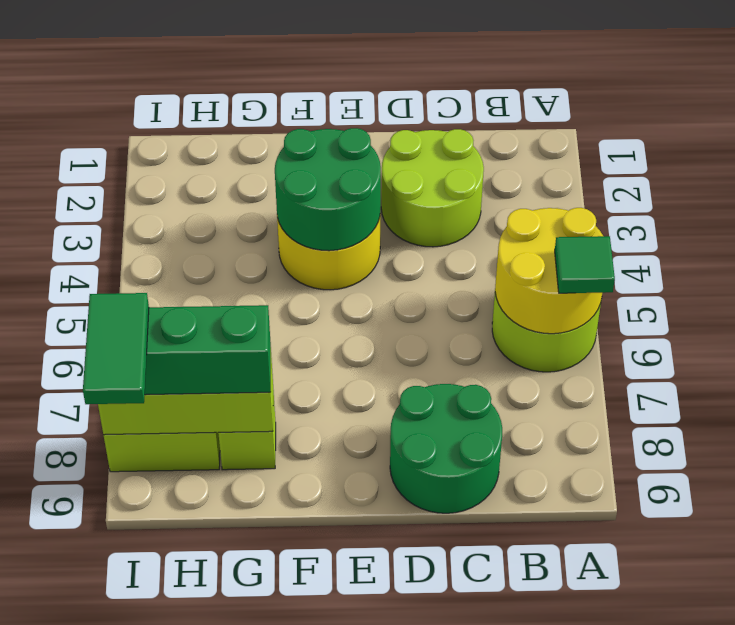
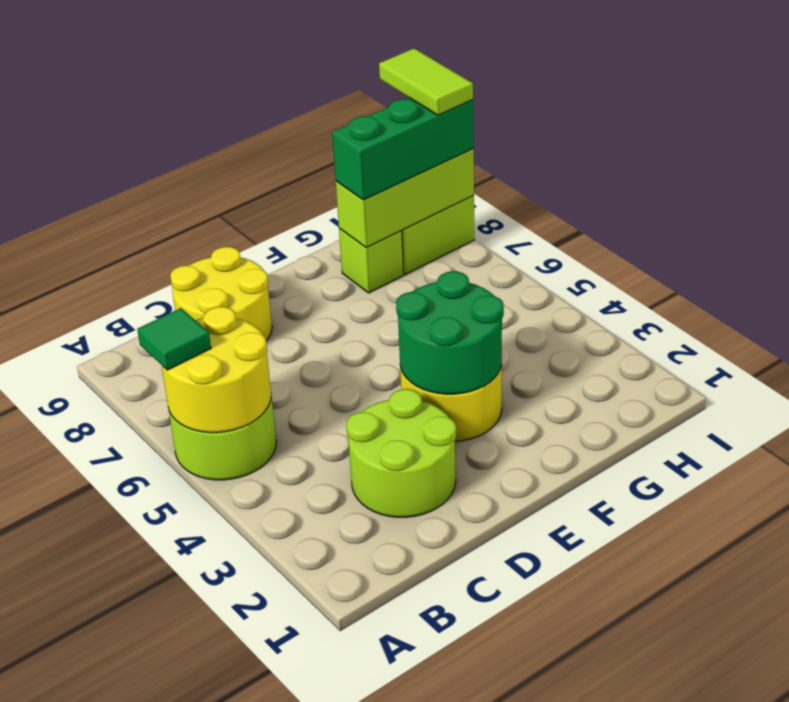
green 2x2 round brick [390,384,502,513] -> yellow 2x2 round brick [170,247,272,341]
green 1x2 tile [83,293,149,404] -> lime 1x2 tile [379,48,473,115]

